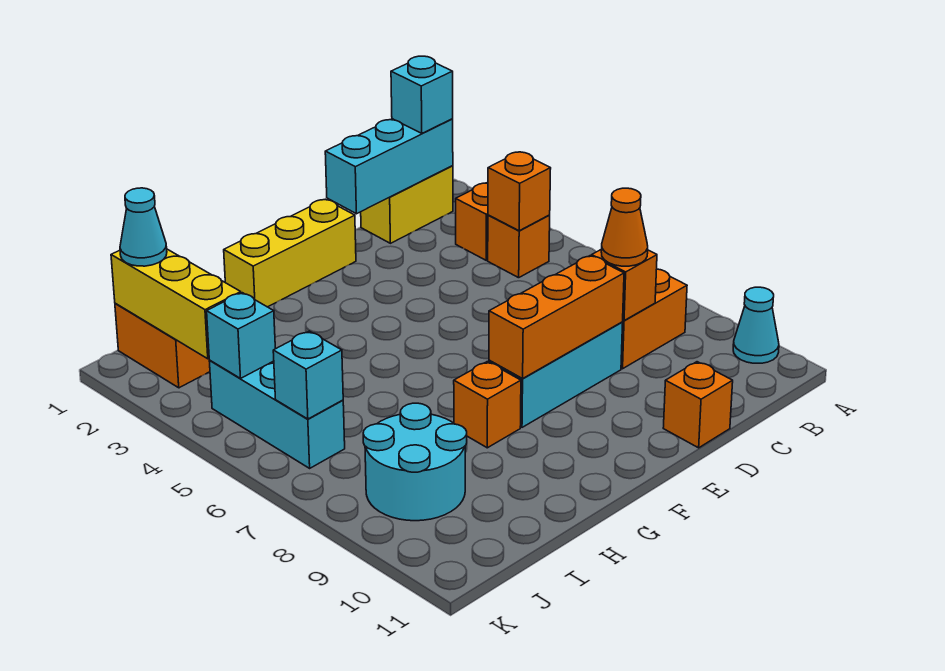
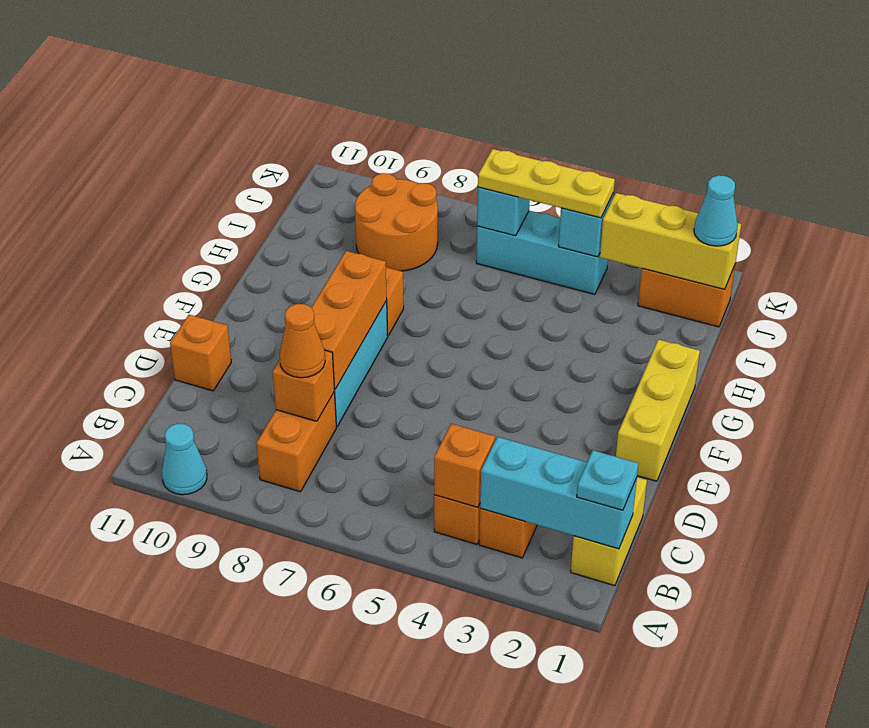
cyan 1x3 brick [325,119,453,214] -> cyan 1x3 brick turned to [480,437,637,549]
cyan 1x1 brick [391,56,453,133] -> cyan 1x1 plate [577,450,639,510]
cyan 2x2 round brick [363,403,467,521] -> orange 2x2 round brick [355,173,438,271]
none -> yellow 1x3 plate [478,149,615,218]

